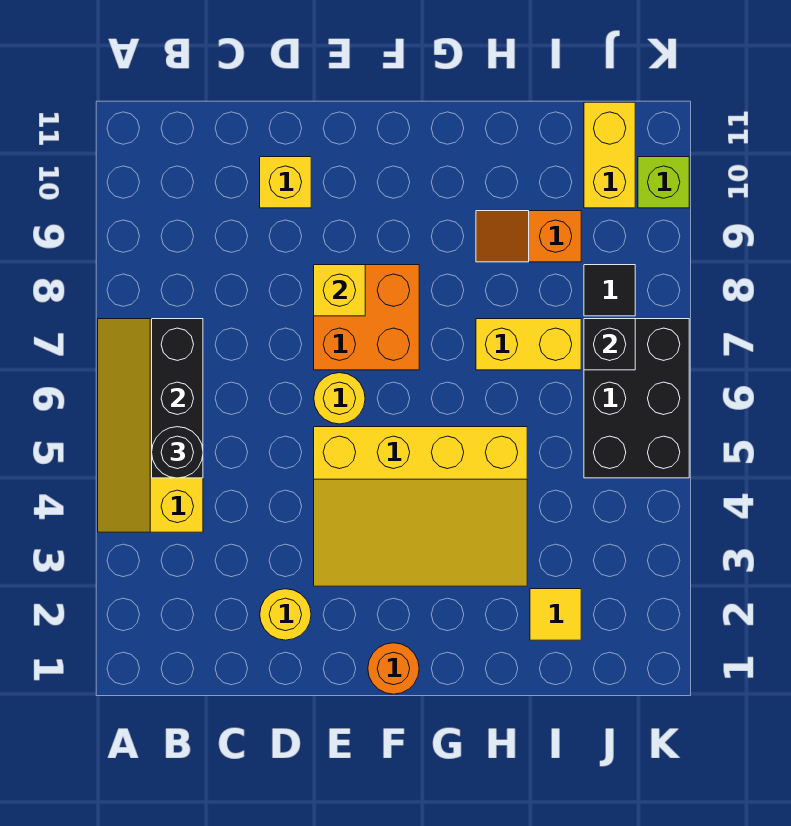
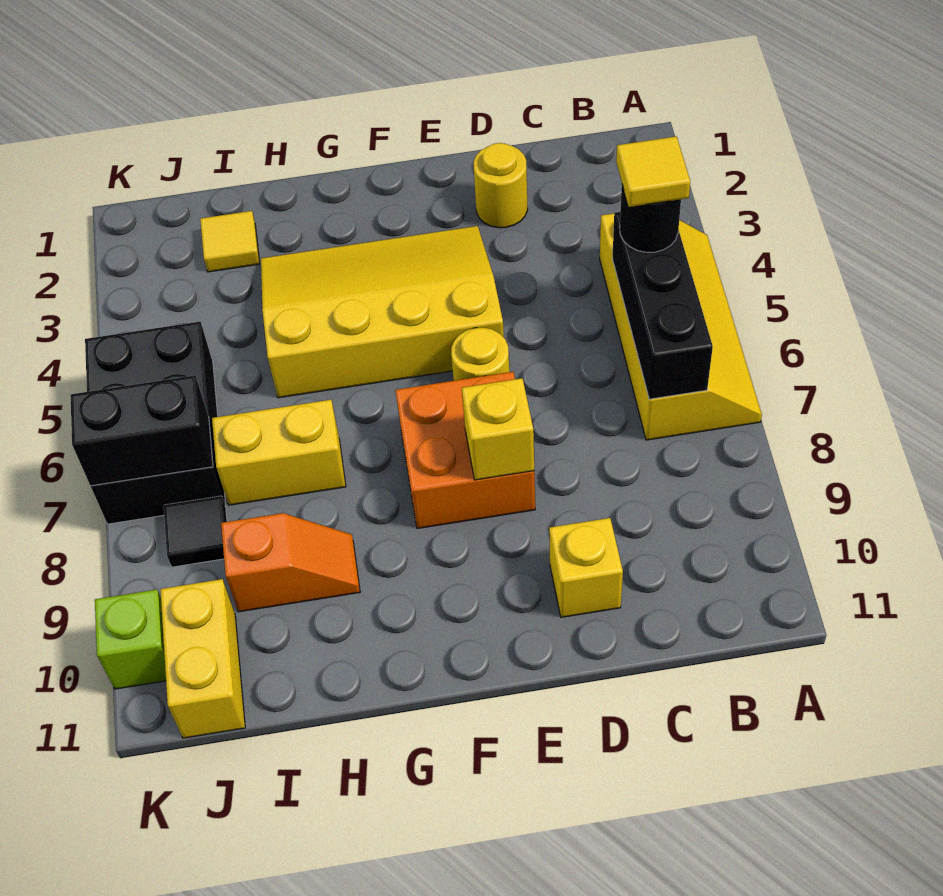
none -> yellow 1x1 tile [616,136,690,207]
orange 1x1 round brick [368,643,419,694] -> none
black 1x1 brick [584,319,635,370] -> black 1x2 brick [71,375,213,486]

